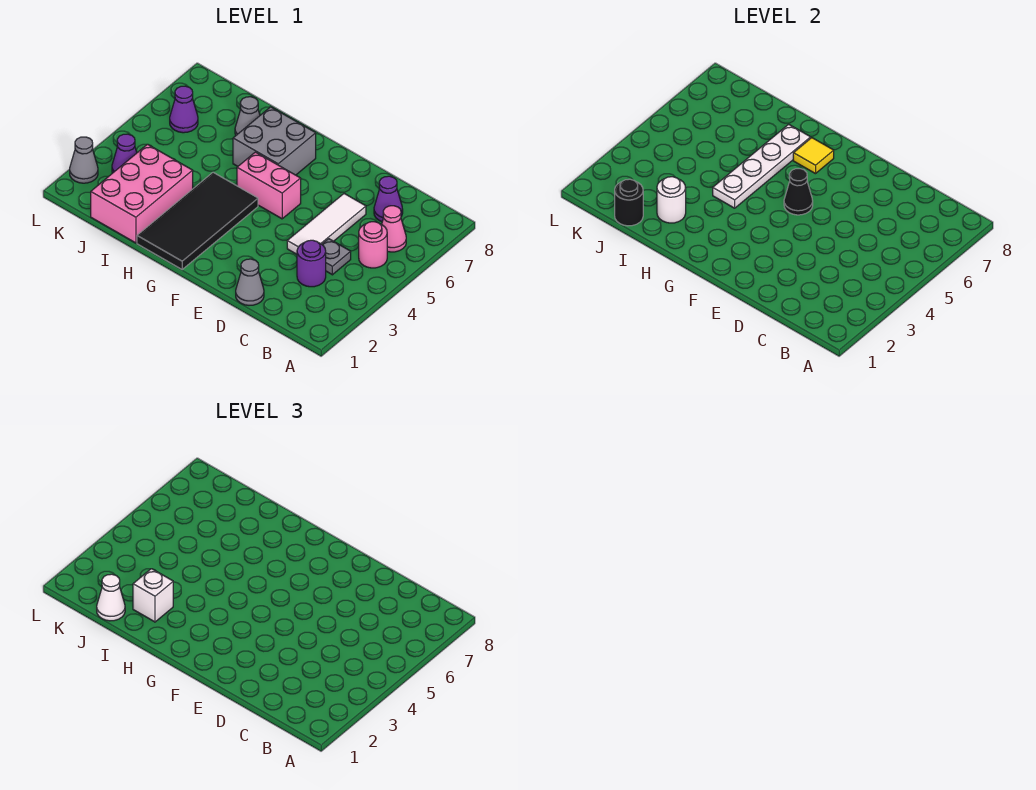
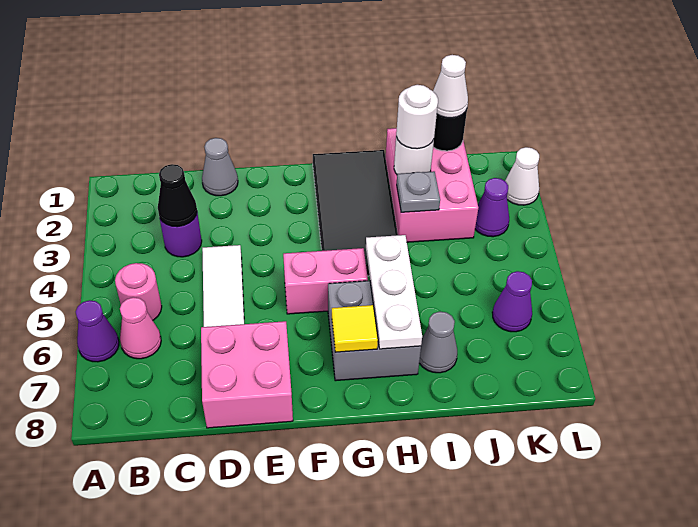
grey 1x1 plate [322,239,351,275] -> grey 1x1 plate moved to [397,171,440,212]
purple 1x1 cone [374,176,403,222] -> purple 1x1 cone moved to [76,300,119,362]
none -> pink 2x2 brick [201,321,293,428]
black 1x1 cone [784,169,813,215] -> black 1x1 cone moved to [158,164,197,227]
white 1x4 plate [713,124,811,208] -> white 1x3 plate [366,235,422,349]
white 1x1 brick [133,569,173,622] -> white 1x1 round brick [396,85,438,149]
grey 1x1 cone [70,137,98,183] -> white 1x1 cone [505,147,539,205]

